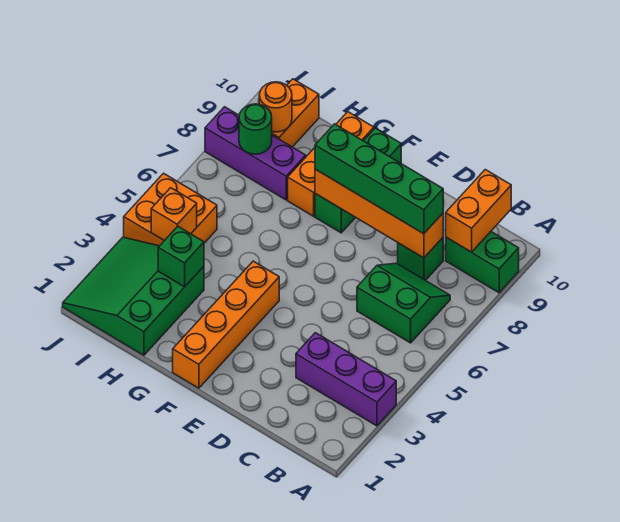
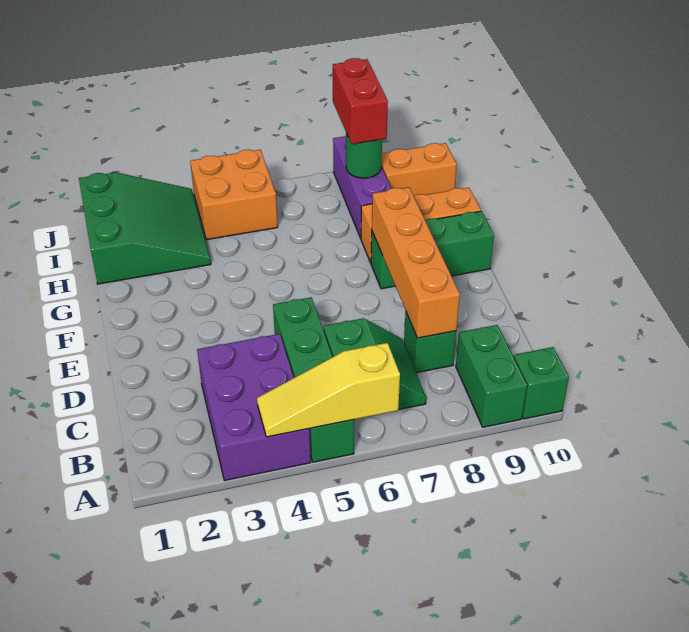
purple 1x3 brick [296,333,396,426] -> purple 2x3 brick [197,334,311,481]
none -> yellow 1x3 slope [257,343,400,437]
orange 1x2 brick [446,170,511,252] -> none
green 1x4 brick [315,124,443,234] -> green 1x4 brick moved to [273,297,354,462]
orange 1x4 brick [173,261,279,388] -> none
green 3x3 slope [63,237,204,355] -> green 3x3 slope turned to [79,172,211,284]
green 1x1 brick [158,226,204,287] -> green 1x1 brick moved to [514,347,569,419]
orange 1x1 brick [151,188,197,241] -> none
none -> red 1x2 brick [333,58,388,144]
orange 1x1 round brick [259,82,292,132] -> none

